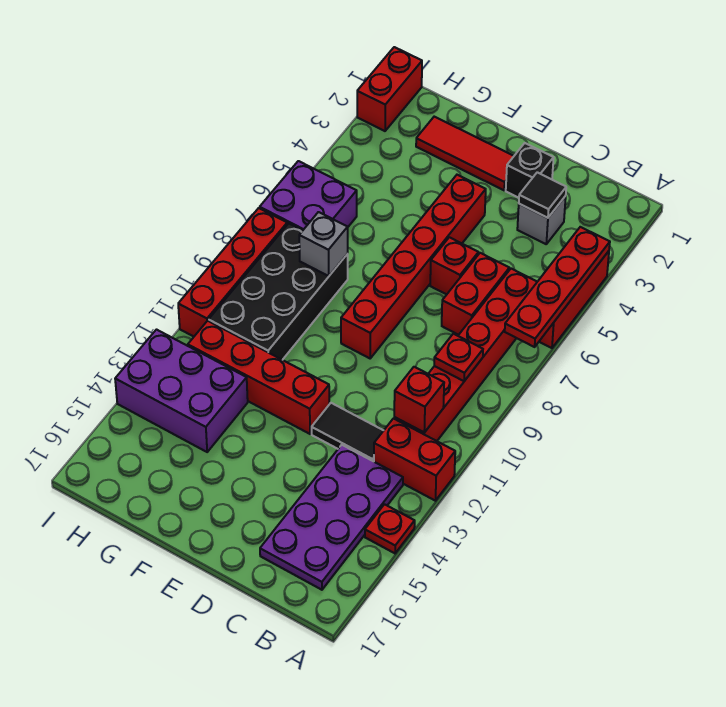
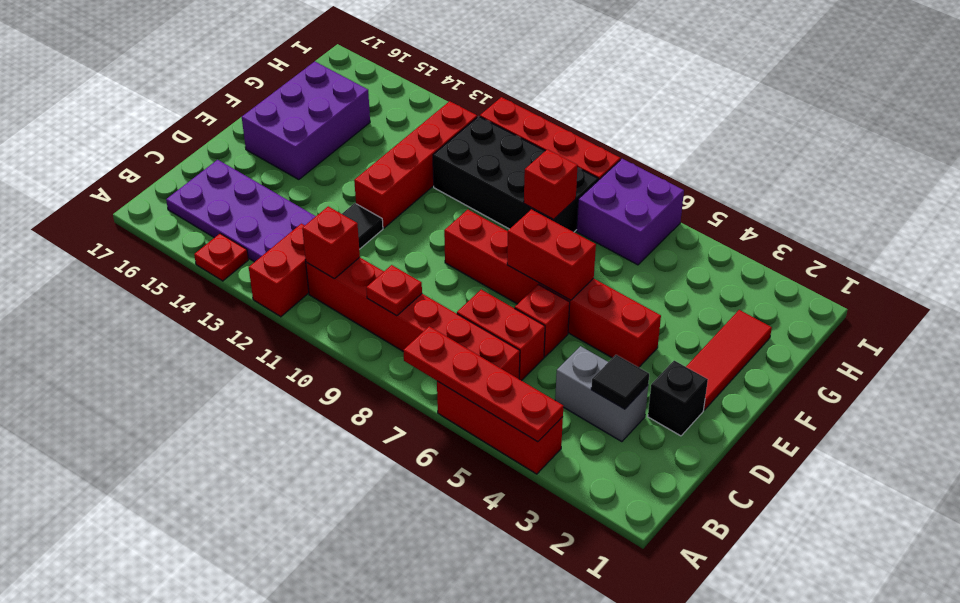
grey 1x1 brick [517,196,566,244] -> grey 1x2 brick [555,346,648,442]
grey 1x1 brick [299,212,348,276] -> red 1x1 brick [524,149,578,219]
purple 2x3 brick [115,330,248,452] -> purple 2x3 brick moved to [242,62,370,180]
red 1x2 brick [357,47,422,131] -> red 1x2 brick moved to [507,209,596,300]

